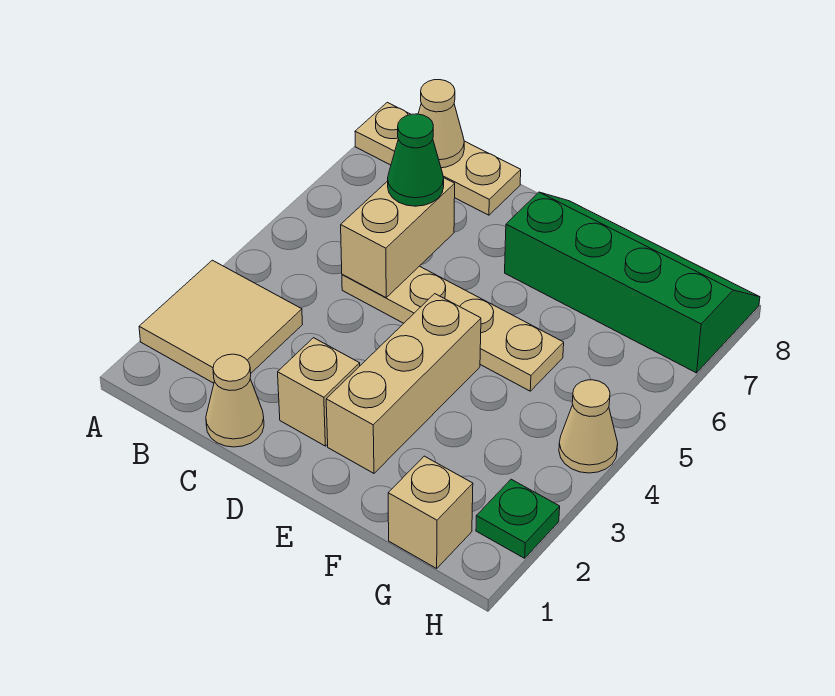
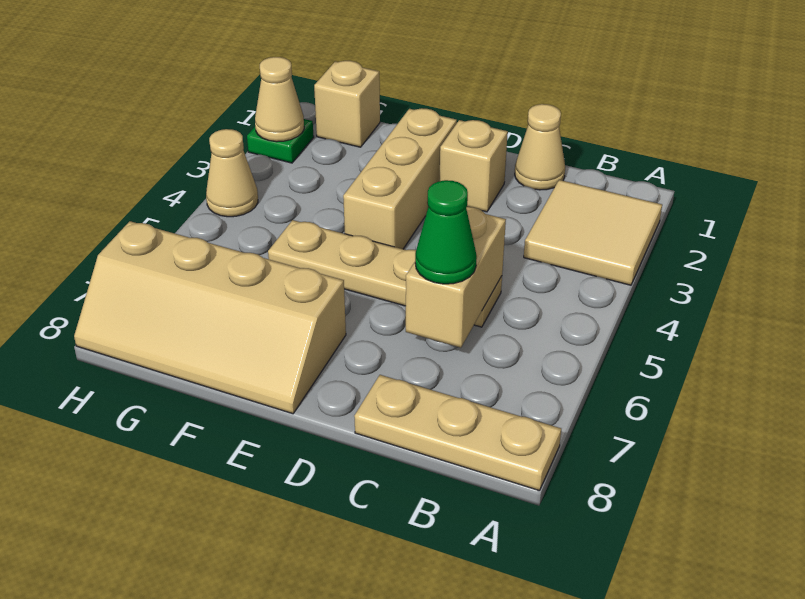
tan 1x1 cone [418,80,464,168] -> tan 1x1 cone moved to [255,57,304,142]
green 2x4 slope [505,192,760,373] -> tan 2x4 slope [74,221,346,414]

